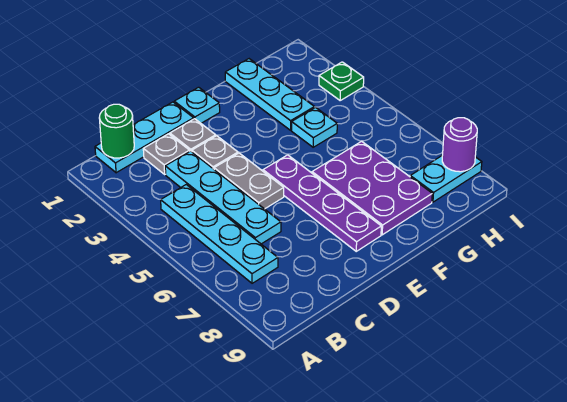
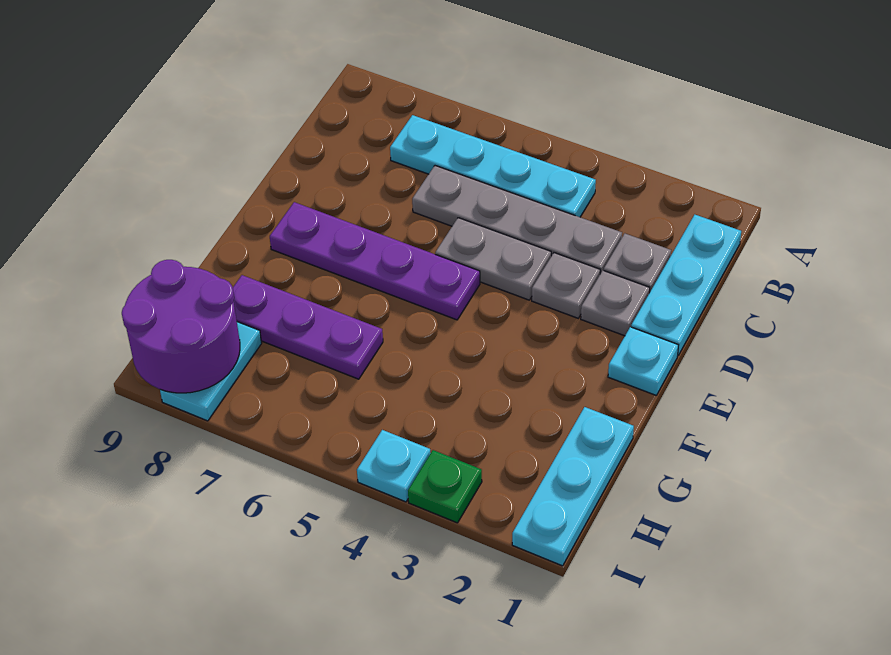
green 1x1 round brick [99,104,134,158] -> none
cyan 1x4 plate [165,151,281,244] -> grey 1x4 plate [412,166,622,274]
purple 2x3 plate [312,141,432,235] -> purple 1x3 plate [233,275,383,379]
cyan 1x3 plate [225,59,314,130] -> cyan 1x3 plate turned to [512,407,634,566]
cyan 1x1 plate [292,108,337,147] -> cyan 1x1 plate moved to [357,430,431,502]
purple 1x1 round brick [442,118,477,172] -> purple 2x2 round brick [122,260,240,393]

